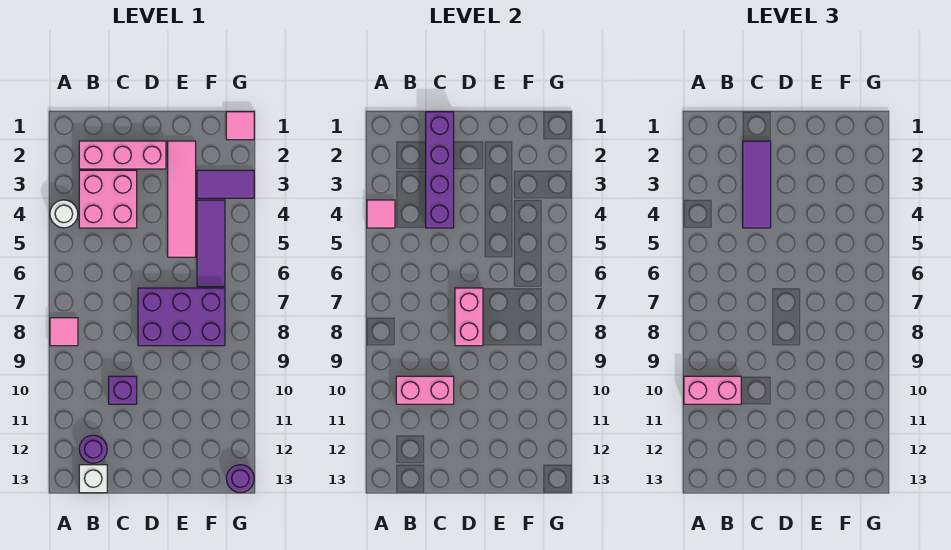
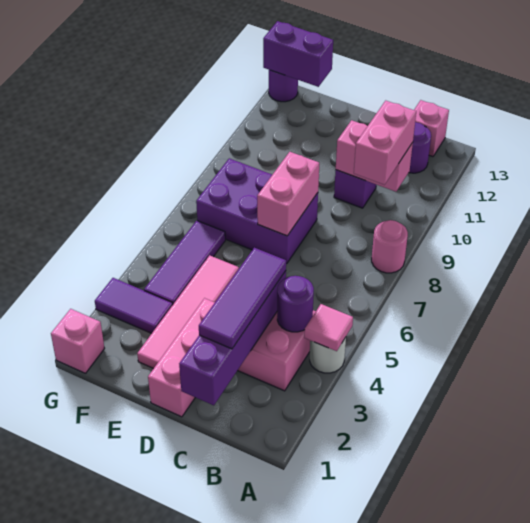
pink 1x1 tile [50,318,78,346] -> pink 1x1 round brick [372,220,408,273]
pink 1x2 brick [684,376,741,404] -> pink 1x2 brick turned to [354,101,416,185]
pink 1x3 brick [79,141,166,169] -> pink 1x3 brick turned to [148,298,215,417]
none -> purple 1x1 round brick [277,276,314,332]
white 1x1 brick [79,465,107,493] -> pink 1x1 brick [414,100,449,157]
none -> purple 1x2 brick [263,21,333,87]
pink 1x1 tile [226,112,254,140] -> pink 1x1 brick [51,309,105,373]

